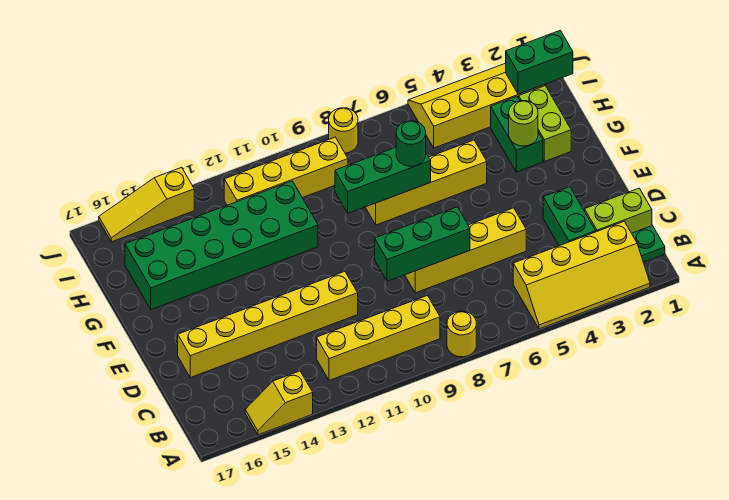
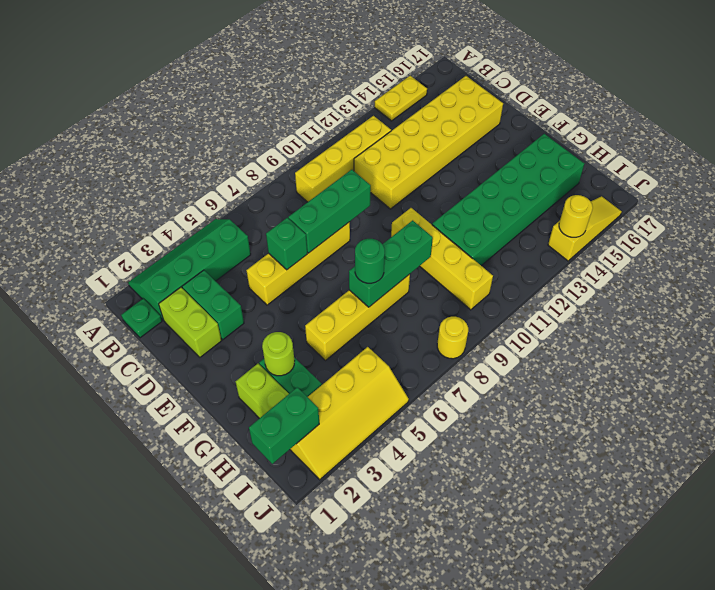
yellow 2x4 slope [513,222,650,329] -> green 2x4 slope [128,219,251,320]
yellow 1x1 round brick [447,311,476,357] -> yellow 1x1 round brick moved to [559,195,593,237]
yellow 1x2 slope [245,371,313,435] -> yellow 1x2 plate [375,76,427,121]
lime 1x2 brick [585,188,652,233] -> lime 1x2 brick turned to [159,287,222,357]
none -> green 1x1 brick [266,218,307,270]
yellow 1x6 brick [178,271,358,378] -> yellow 2x6 brick [354,76,503,209]
yellow 1x4 brick [224,137,348,205] -> yellow 1x4 brick turned to [391,208,493,310]

